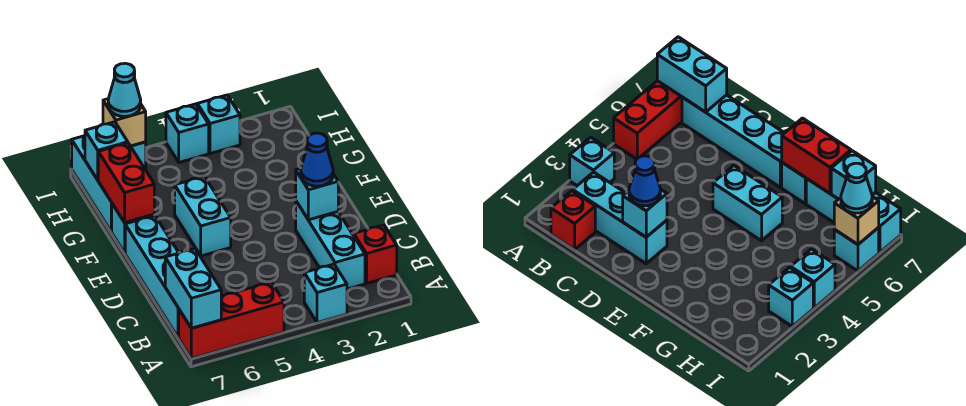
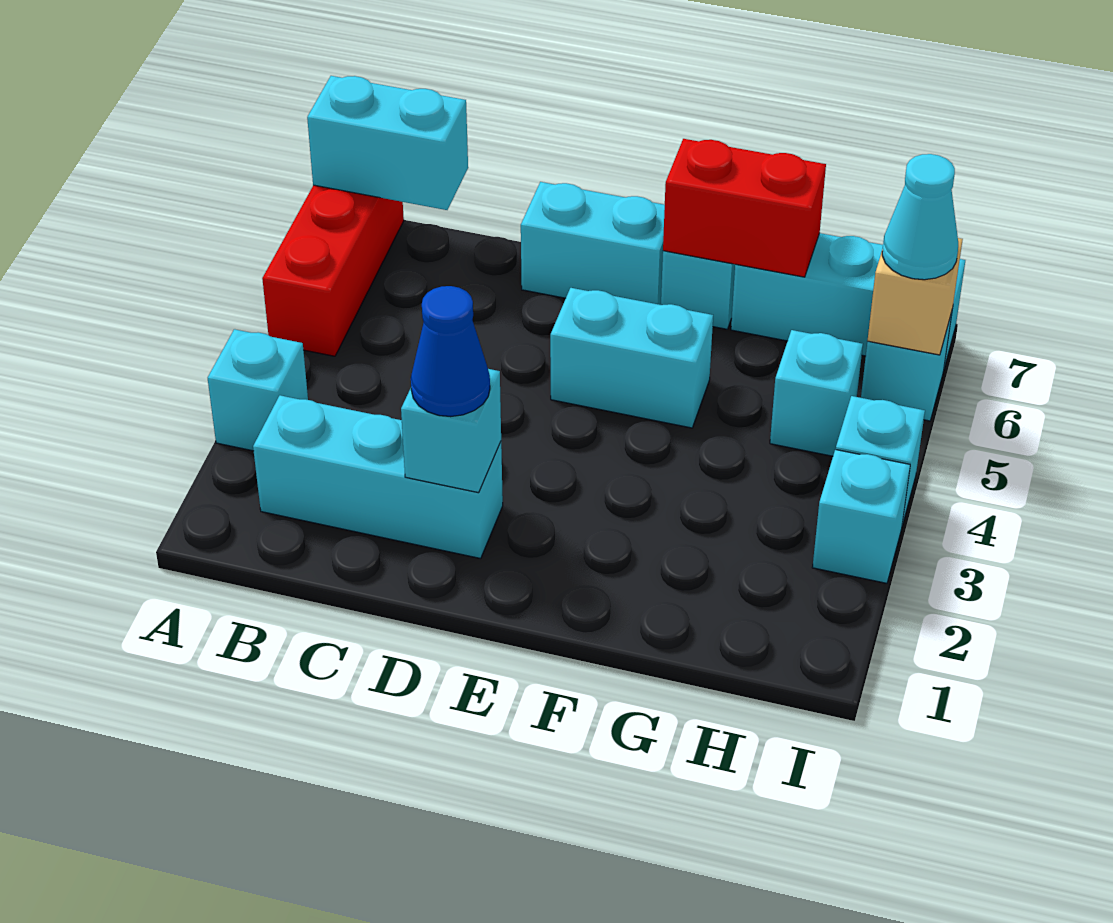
red 1x1 brick [354,225,397,283] -> none
cyan 1x4 brick [125,216,179,337] -> cyan 1x2 brick [521,182,665,305]
cyan 1x1 brick [85,122,128,180] -> cyan 1x1 brick moved to [770,330,863,456]

